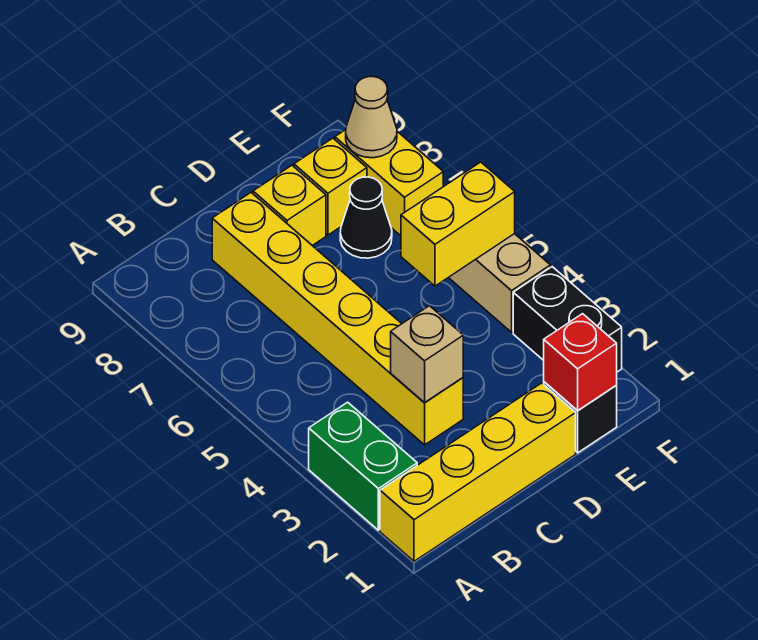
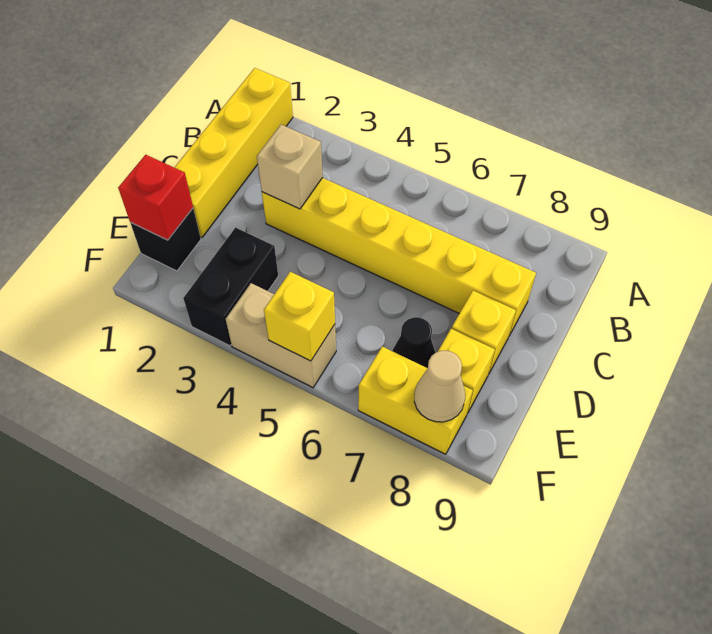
green 1x2 brick [309,402,417,530] -> none
yellow 1x2 brick [401,162,515,286] -> yellow 1x1 brick [264,272,335,361]
black 1x2 brick [513,267,622,372] -> black 1x2 brick turned to [183,228,278,346]

